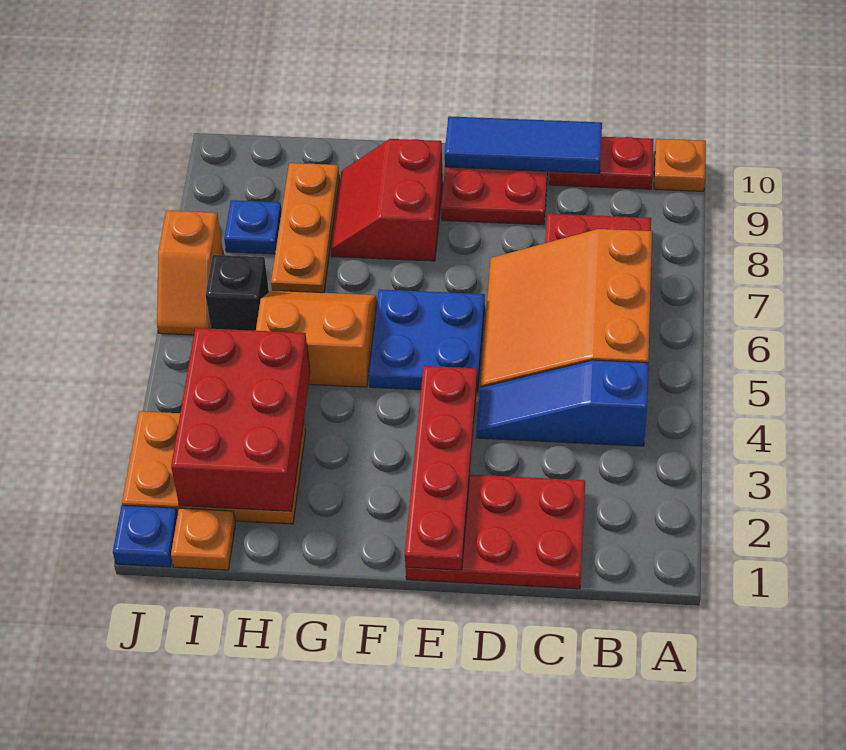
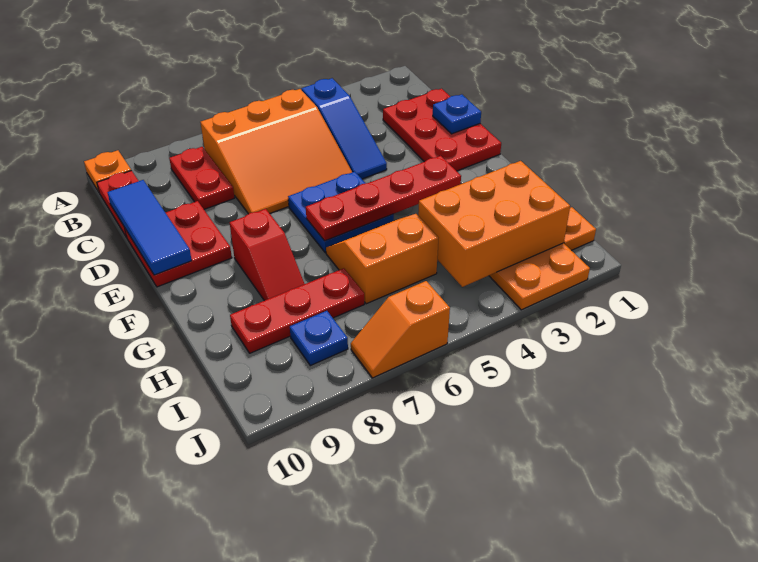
red 1x4 plate [405,366,477,570] -> red 1x4 plate moved to [306,156,461,241]
red 2x2 slope [331,139,443,261] -> red 1x2 slope [230,209,304,301]
orange 2x2 slope [256,290,377,387] -> orange 2x2 slope turned to [326,214,438,304]
red 2x3 brick [171,328,310,511] -> orange 2x3 brick [418,161,570,287]
orange 1x3 plate [271,163,339,293] -> red 1x3 plate [230,268,364,353]
black 1x1 brick [206,255,269,331] -> none
blue 1x1 plate [113,505,177,567] -> blue 1x1 plate moved to [433,94,481,134]
orange 1x2 slope [157,211,223,335] -> orange 1x2 slope turned to [351,281,450,378]

